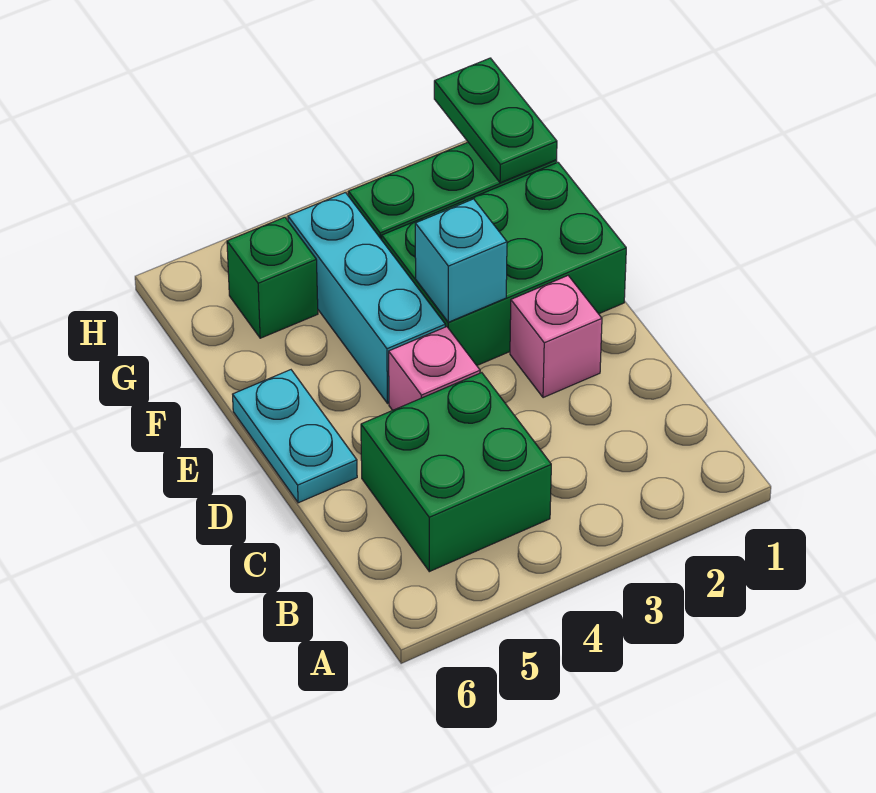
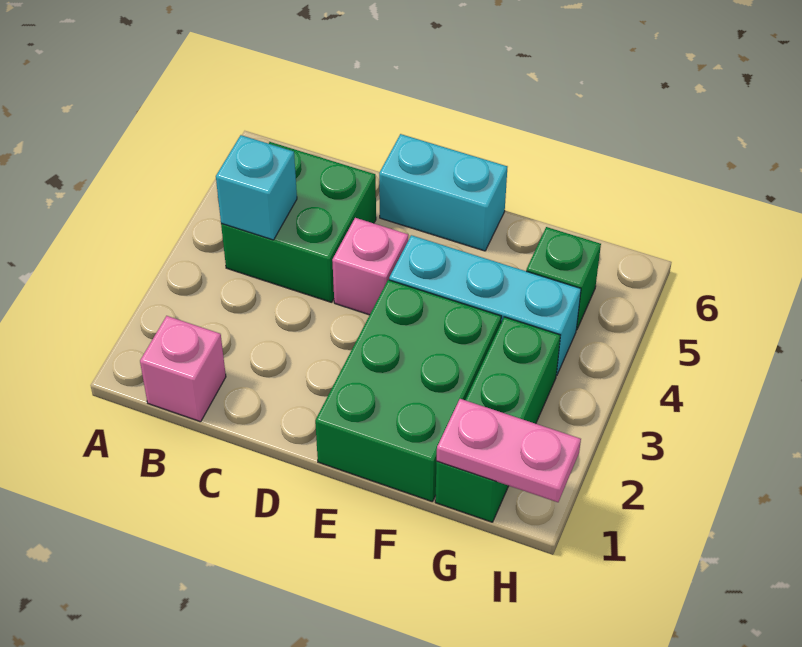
pink 1x1 brick [510,276,602,398] -> pink 1x1 brick moved to [140,316,226,422]
cyan 1x2 plate [233,370,357,503] -> cyan 1x2 brick [379,134,507,251]
cyan 1x1 brick [415,199,507,322] -> cyan 1x1 brick moved to [216,135,297,240]
green 1x2 plate [434,58,557,183] -> pink 1x2 plate [437,399,581,502]

